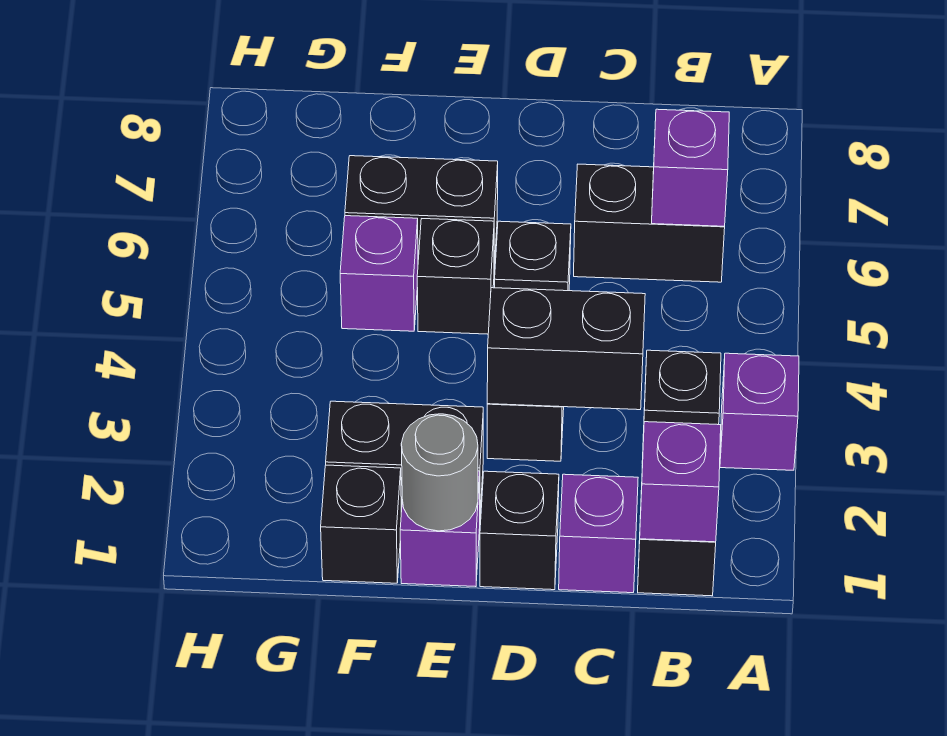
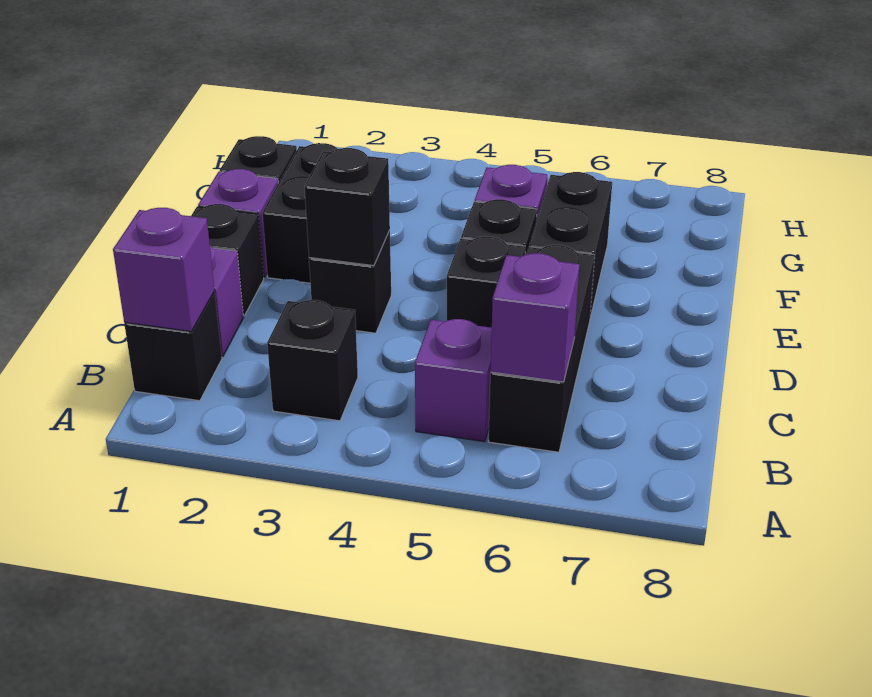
purple 1x1 brick [720,353,799,470] -> purple 1x1 brick moved to [415,319,492,442]
black 1x2 brick [574,164,725,282] -> black 1x3 brick [489,245,595,452]
black 1x2 brick [487,288,645,410] -> black 1x1 brick [305,148,390,266]
grey 1x1 round brick [401,414,478,531] -> none

